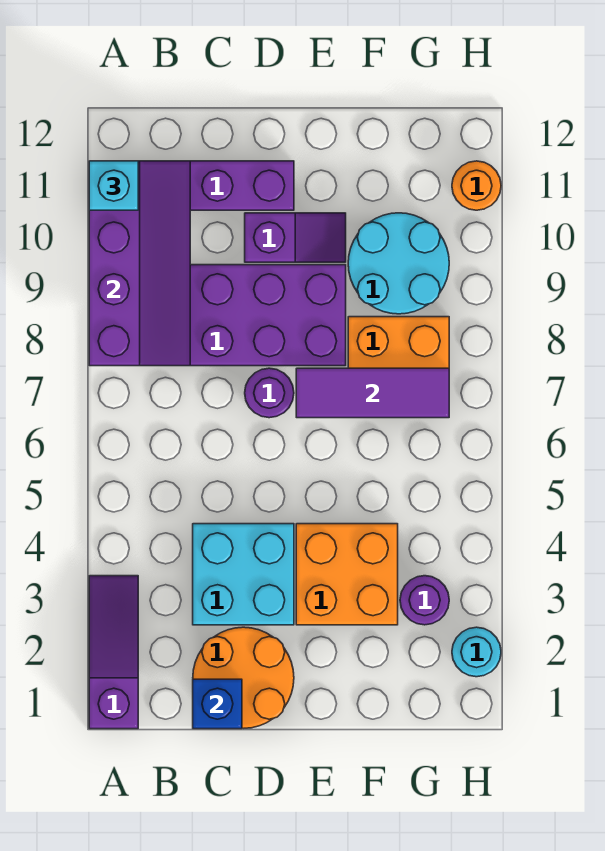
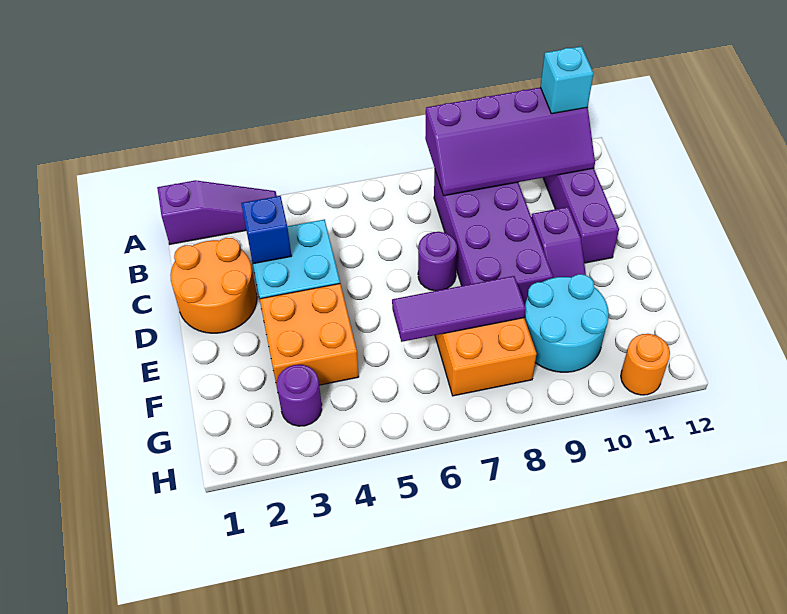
blue 1x1 brick [193,679,242,729] -> blue 1x1 brick moved to [241,196,292,264]
purple 1x3 tile [296,368,449,418] -> purple 1x3 tile turned to [392,276,526,342]
cyan 1x1 round brick [452,627,501,677] -> none

